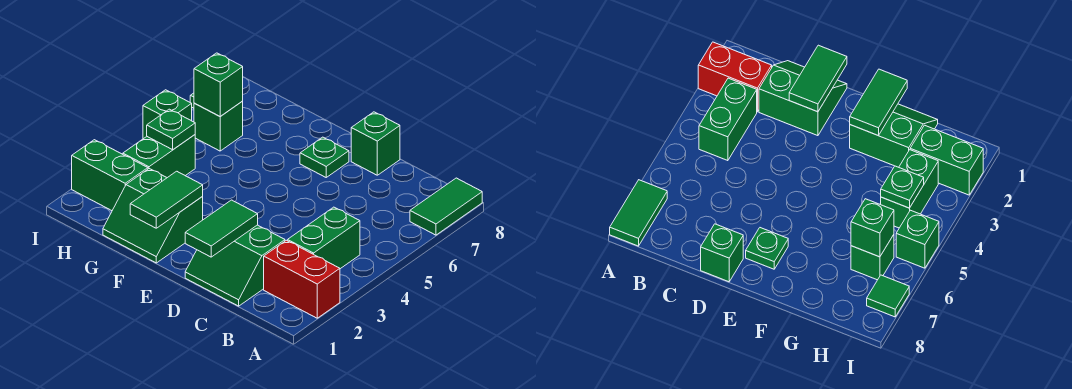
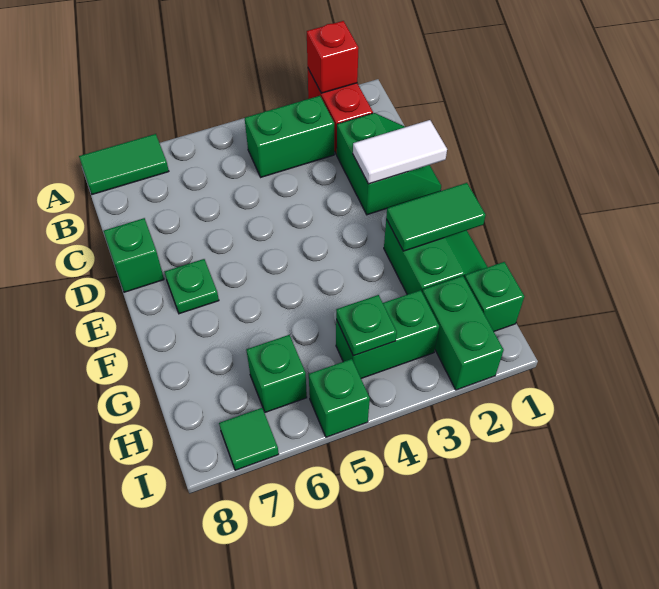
none -> red 1x1 brick [307,21,359,93]
green 1x2 tile [185,200,258,257] -> white 1x2 tile [353,120,447,184]
green 1x1 brick [194,53,243,116] -> green 1x1 brick moved to [465,262,524,331]

